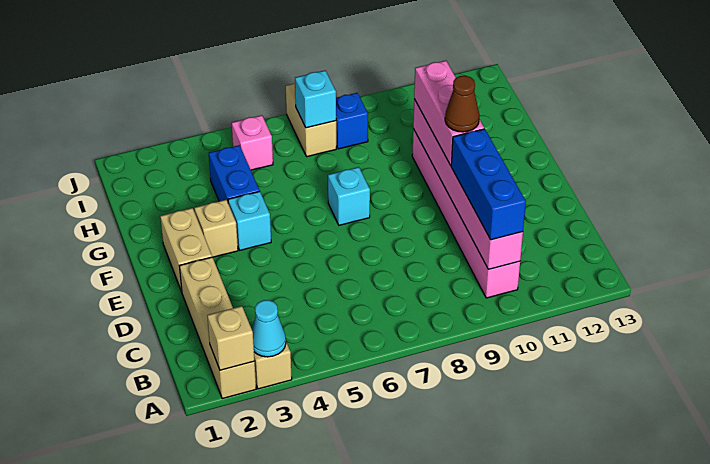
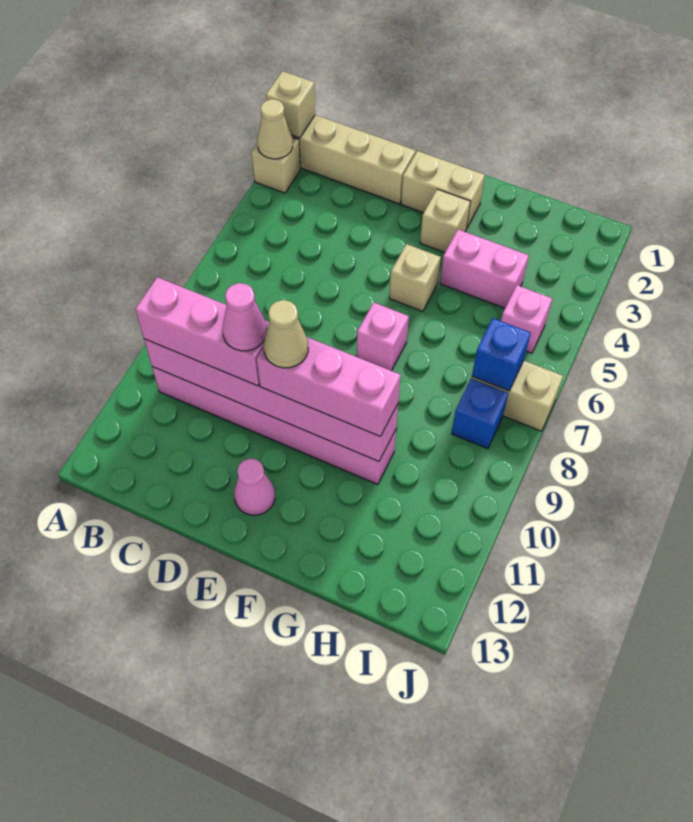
cyan 1x1 cone [252,300,286,357] -> tan 1x1 cone [257,99,293,159]
blue 1x3 brick [451,129,526,240] -> pink 1x3 brick [135,277,269,386]
none -> pink 1x1 cone [222,283,267,351]
brown 1x1 cone [445,76,479,132] -> tan 1x1 cone [264,300,308,368]
none -> pink 1x1 cone [234,458,275,515]
cyan 1x1 brick [228,191,271,250] -> none
none -> tan 1x1 brick [389,244,441,311]
cyan 1x1 brick [328,167,370,225] -> pink 1x1 brick [357,303,409,371]
blue 1x2 brick [209,145,260,202] -> pink 1x2 brick [440,229,529,308]
cyan 1x1 brick [295,71,336,128] -> blue 1x1 brick [472,318,531,391]

